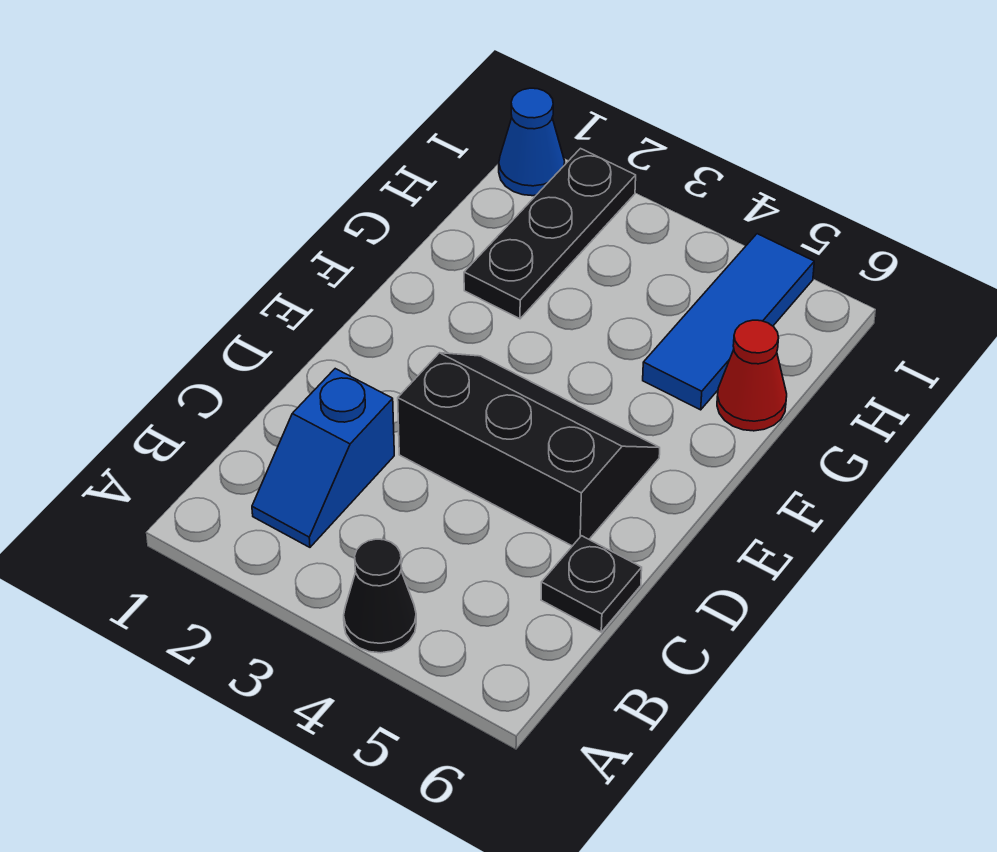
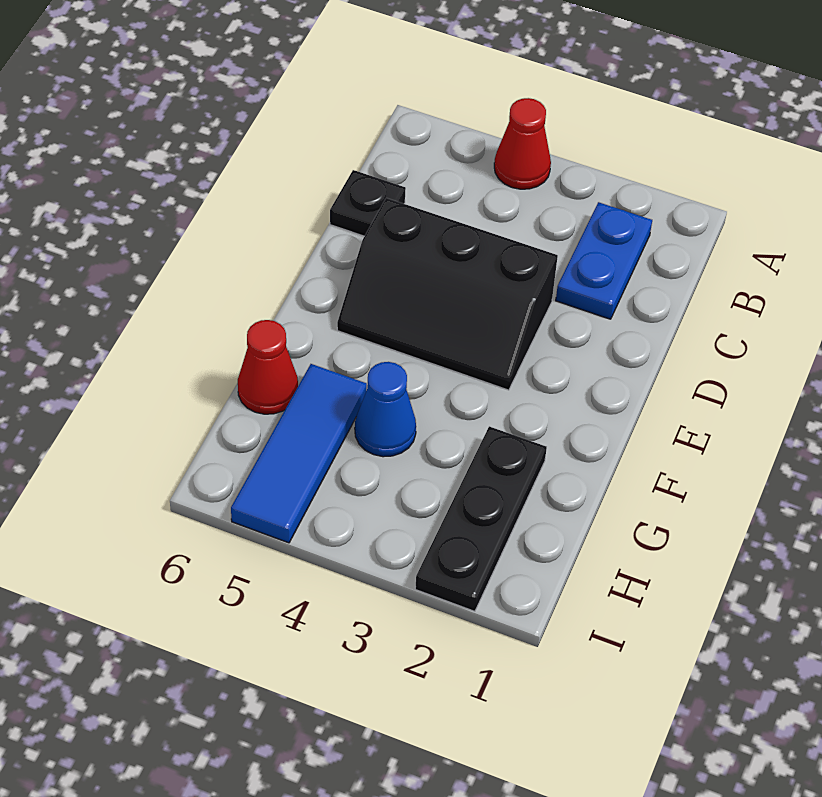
black 1x1 cone [344,539,416,653] -> red 1x1 cone [494,98,551,189]
blue 1x2 slope [252,369,394,547] -> blue 1x2 plate [556,202,652,319]
blue 1x1 cone [499,88,565,196] -> blue 1x1 cone moved to [355,362,416,457]

